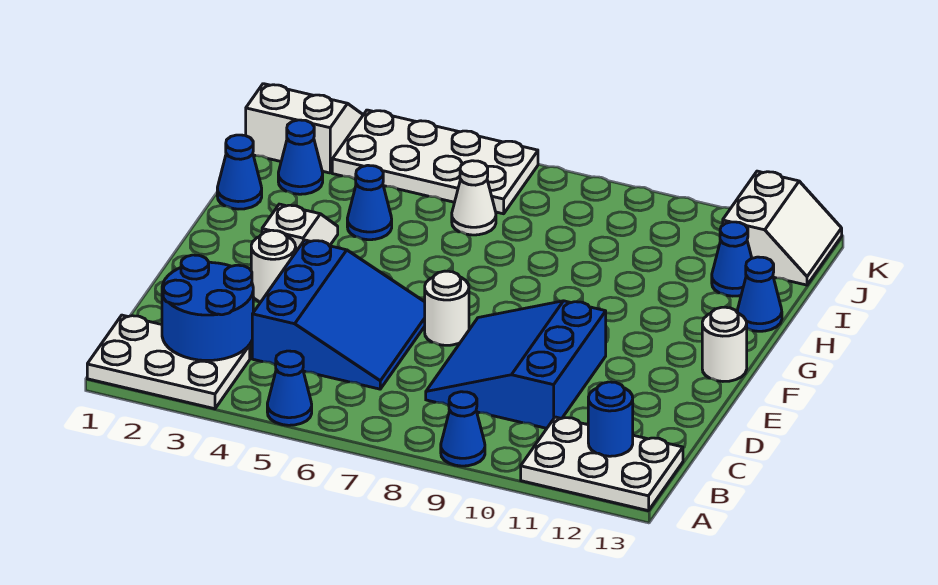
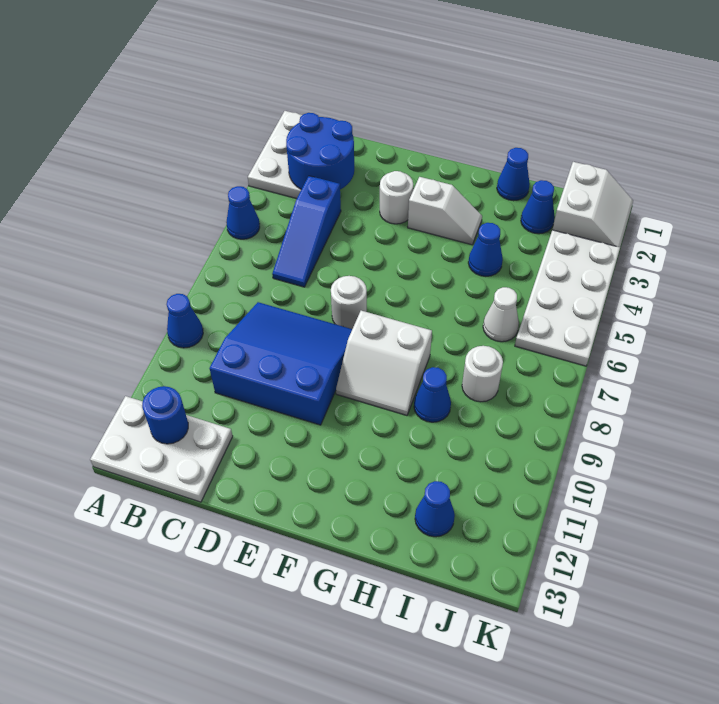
white 2x3 plate [521,417,683,511] -> white 2x3 plate turned to [90,396,233,502]
blue 3x3 slope [252,240,425,389] -> blue 1x3 slope [272,176,341,287]
white 1x1 round brick [702,307,747,381] -> white 1x1 round brick moved to [462,346,503,402]
blue 1x1 cone [737,257,782,331] -> blue 1x1 cone moved to [414,367,451,422]
white 2x2 slope [723,171,842,285] -> white 2x2 slope moved to [336,311,432,415]

